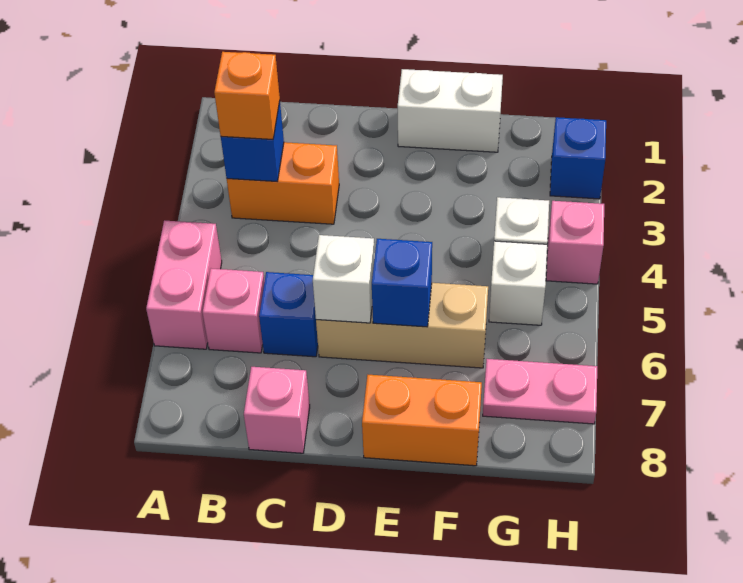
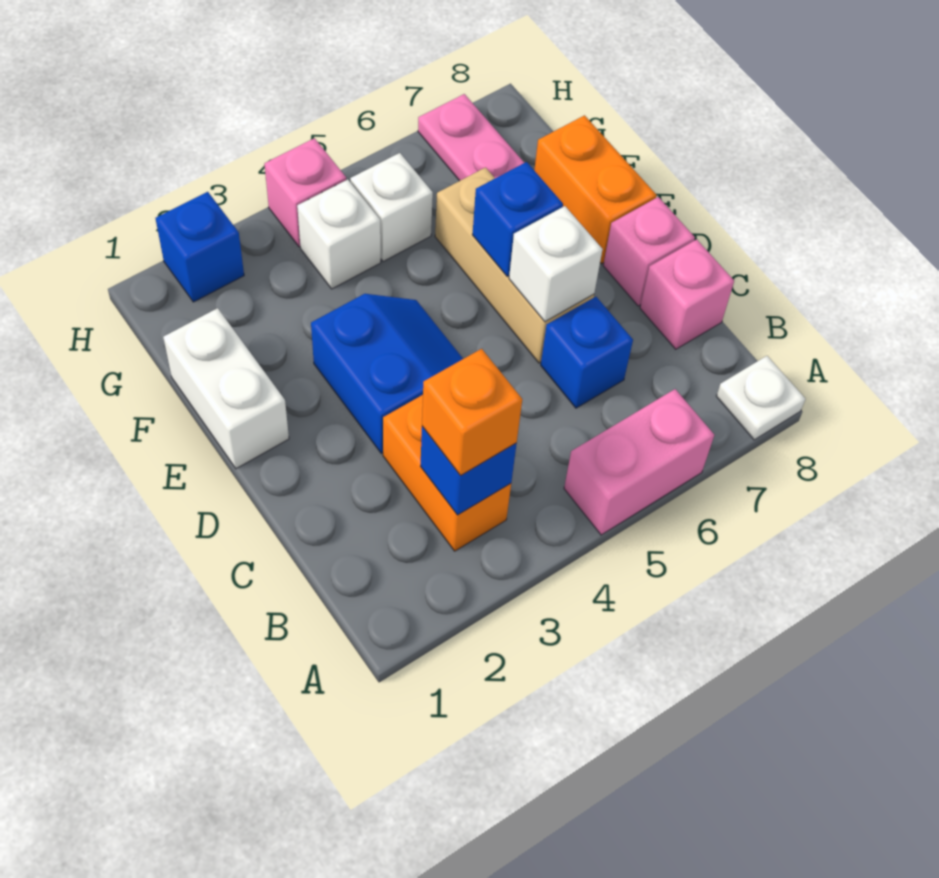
none -> white 1x1 plate [716,356,806,440]
pink 1x1 brick [203,269,265,353] -> pink 1x1 brick moved to [603,197,695,306]
none -> blue 2x2 slope [311,294,463,453]

